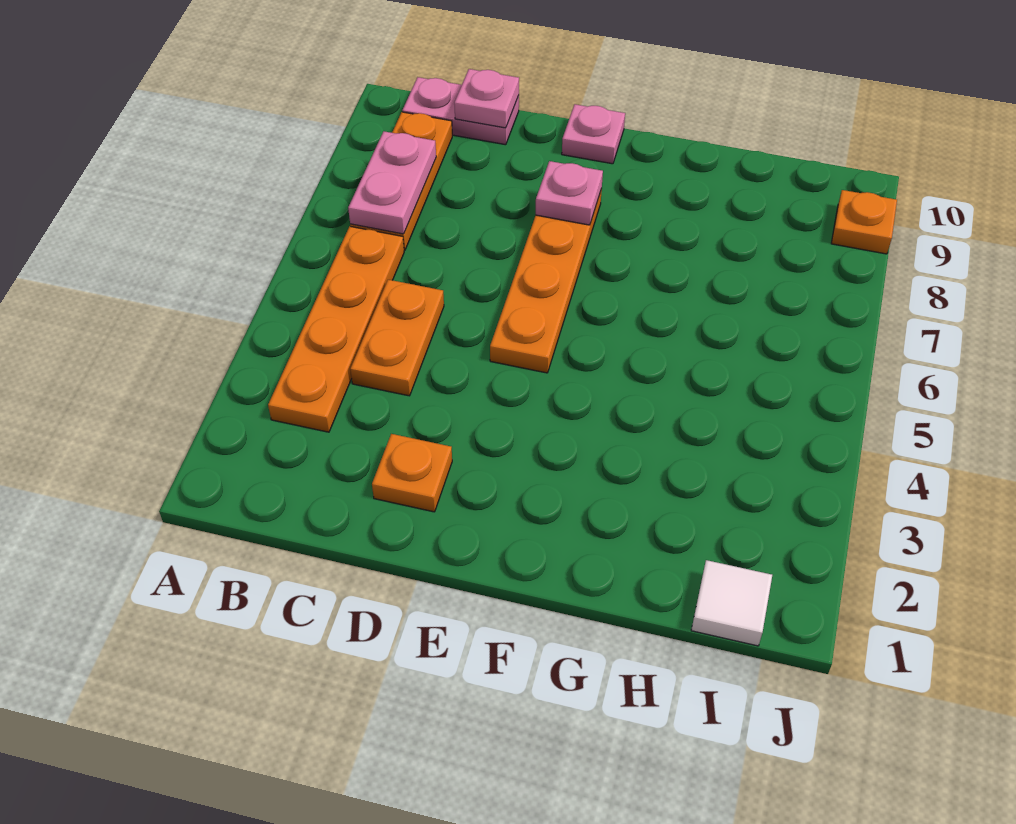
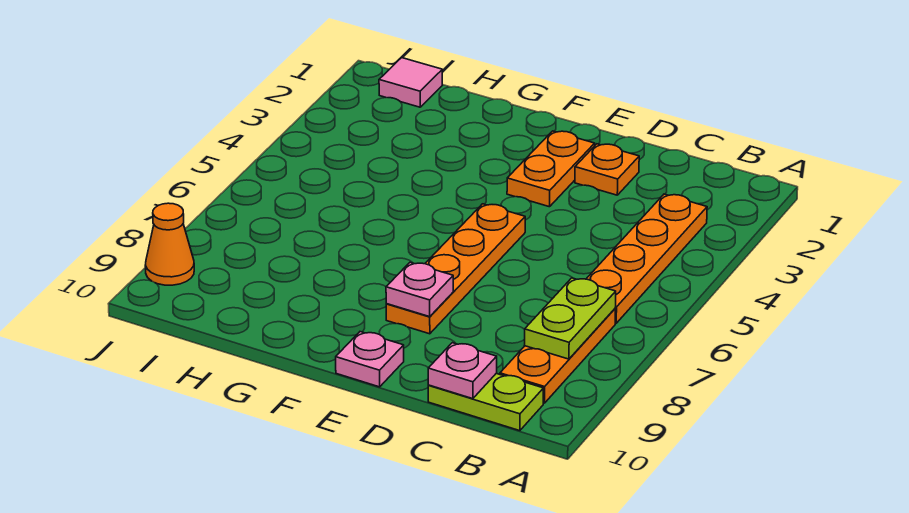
pink 1x2 plate [348,131,436,234] -> lime 1x2 plate [525,278,616,359]
pink 1x2 plate [402,77,519,145] -> lime 1x2 plate [428,374,543,431]
orange 1x2 plate [350,280,444,396] -> orange 1x2 plate moved to [507,131,595,207]
white 1x1 tile [691,560,772,646] -> pink 1x1 tile [379,58,442,107]
orange 1x1 plate [831,190,897,254] -> orange 1x1 cone [145,203,194,285]

